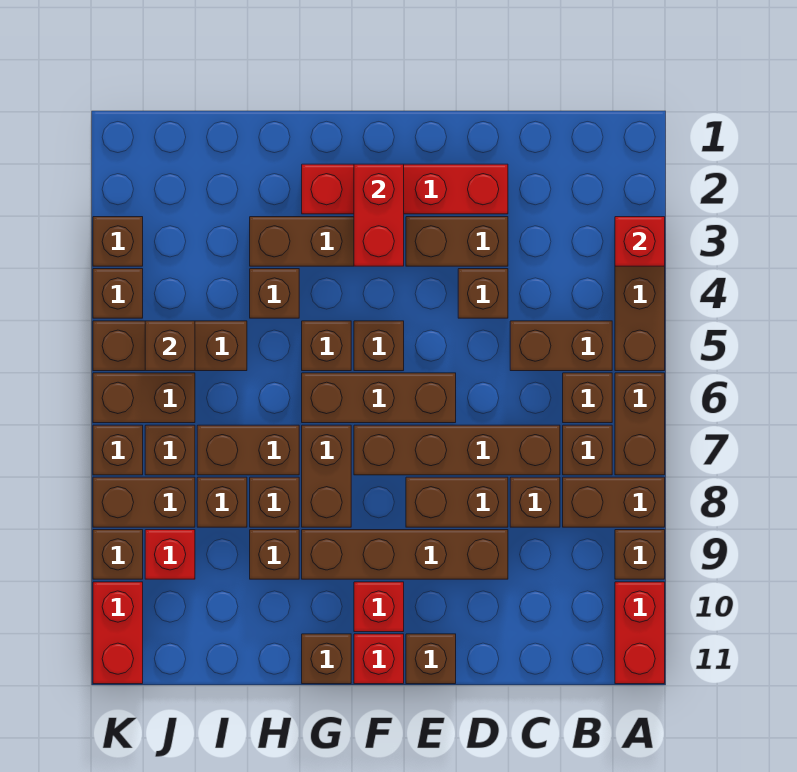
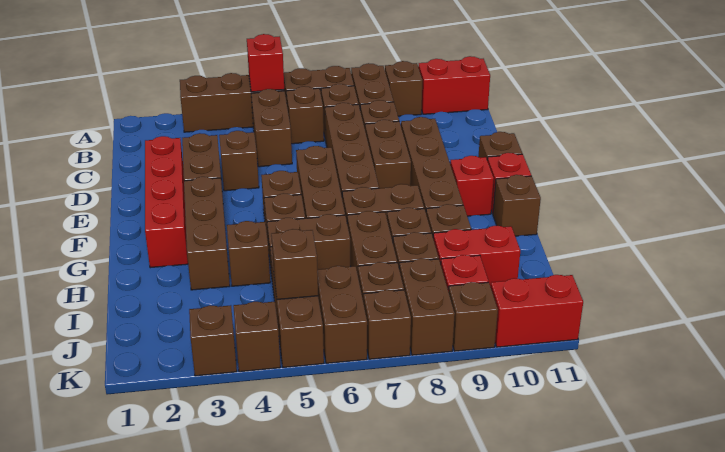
red 1x1 brick [615,217,665,266] -> red 1x1 brick moved to [247,34,284,92]
red 1x2 brick [354,164,404,266] -> red 1x2 brick moved to [433,226,520,287]
none -> brown 1x2 brick [267,214,350,276]

